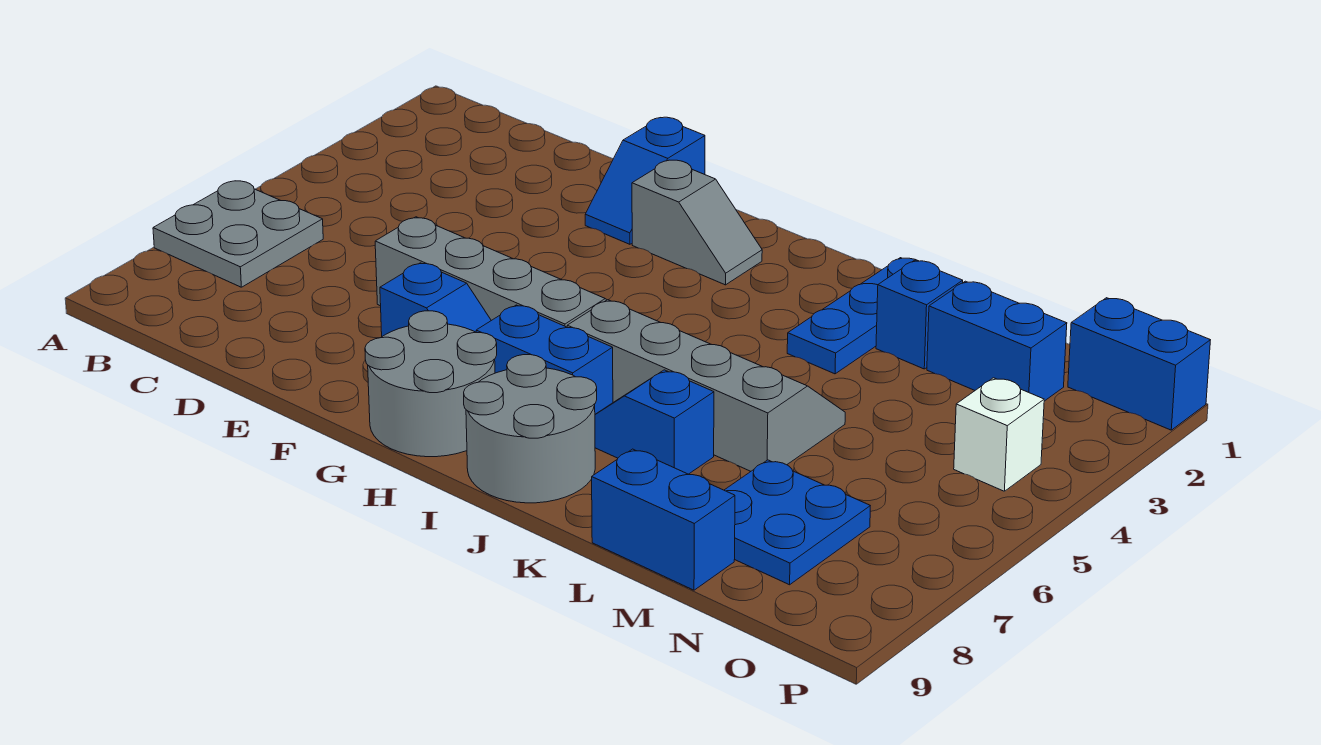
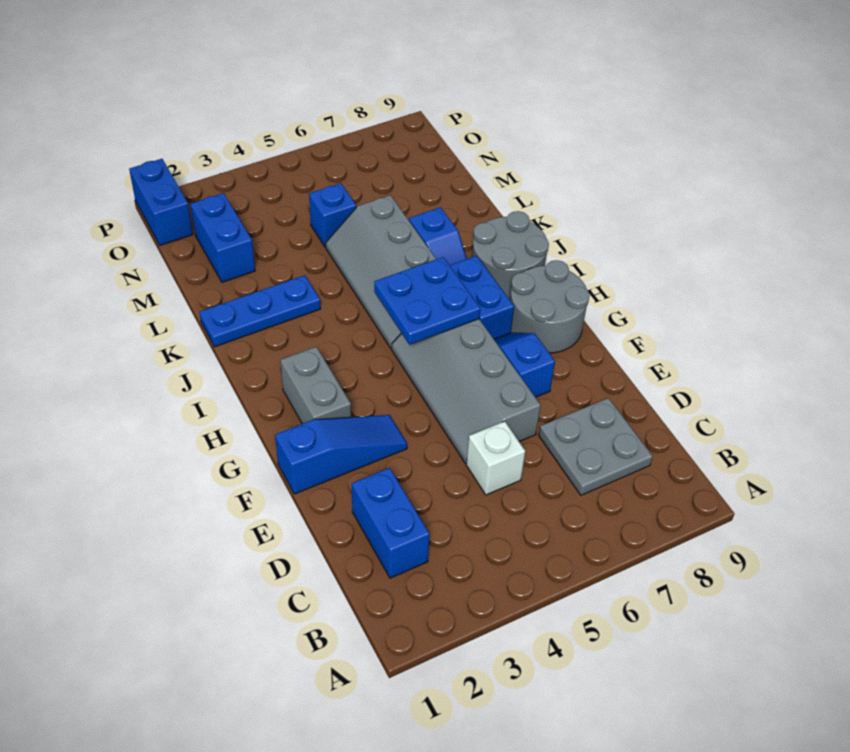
grey 2x2 plate [153,181,323,287] -> grey 2x2 plate moved to [539,398,653,495]
blue 1x2 slope [585,117,705,244] -> blue 1x3 slope [275,415,407,494]
grey 1x2 slope [632,160,762,285] -> grey 1x2 brick [280,347,351,424]
blue 1x1 brick [876,260,963,369] -> blue 1x1 brick moved to [309,183,356,247]
blue 1x2 brick [592,449,735,590] -> blue 1x2 brick moved to [352,468,430,578]
blue 2x2 plate [724,460,870,585] -> blue 2x2 plate moved to [374,257,480,345]
white 1x1 brick [954,378,1044,491] -> white 1x1 brick moved to [466,421,525,495]

